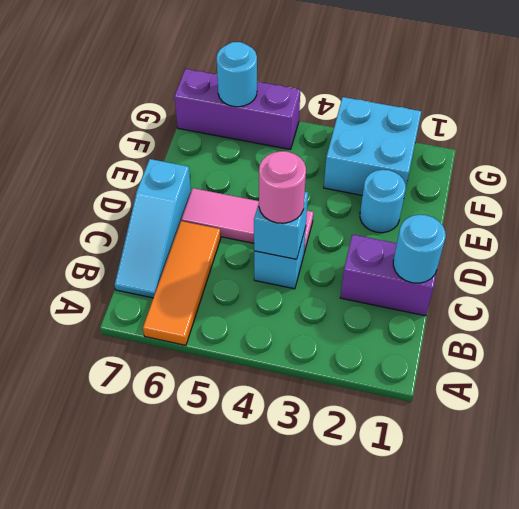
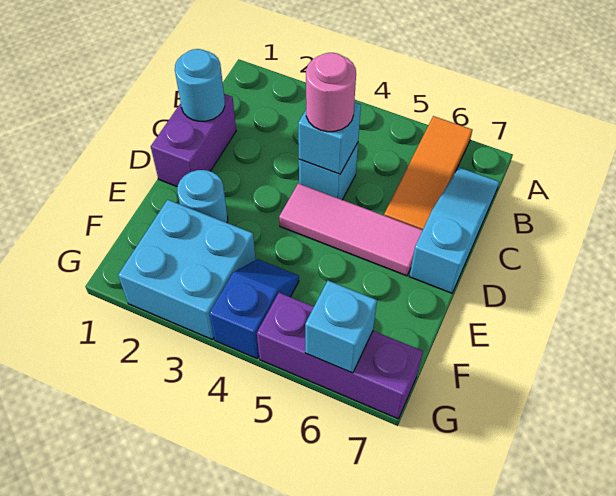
purple 1x2 brick [340,235,437,316] -> purple 1x2 brick turned to [151,94,236,186]
none -> blue 1x2 slope [209,259,299,358]
cyan 1x1 round brick [217,42,257,107] -> cyan 1x1 brick [305,281,377,373]

